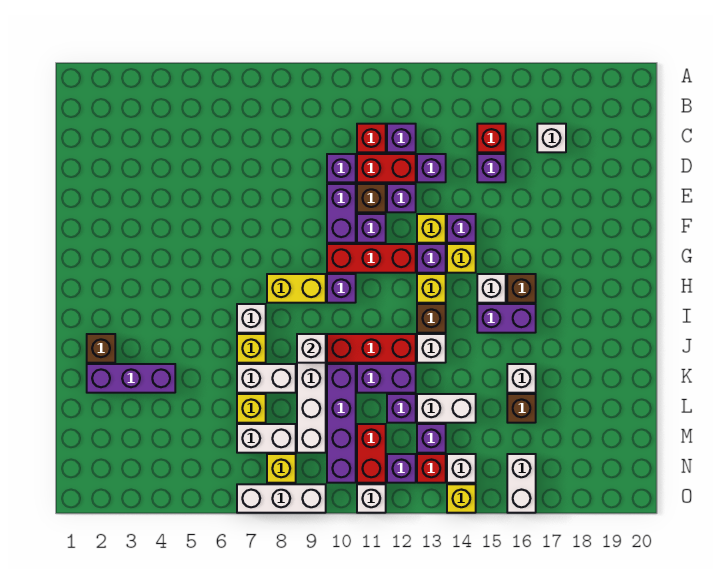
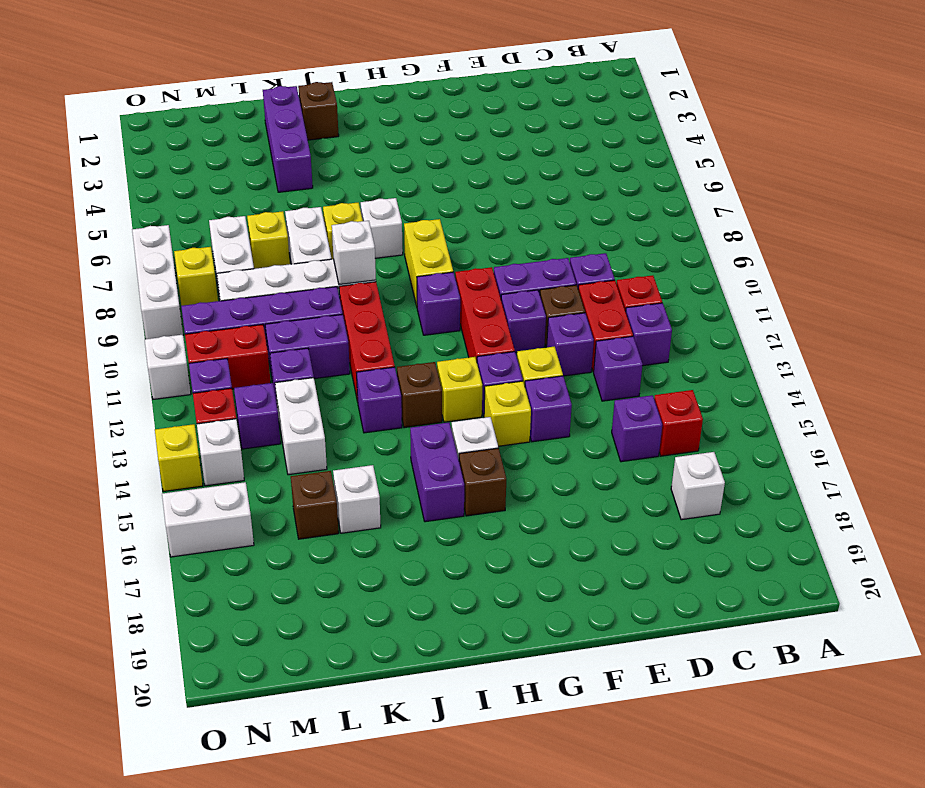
white 1x1 brick [417,334,446,363] -> purple 1x1 brick [356,367,402,433]
purple 1x2 brick [357,364,416,393] -> purple 1x2 brick turned to [265,314,350,379]

